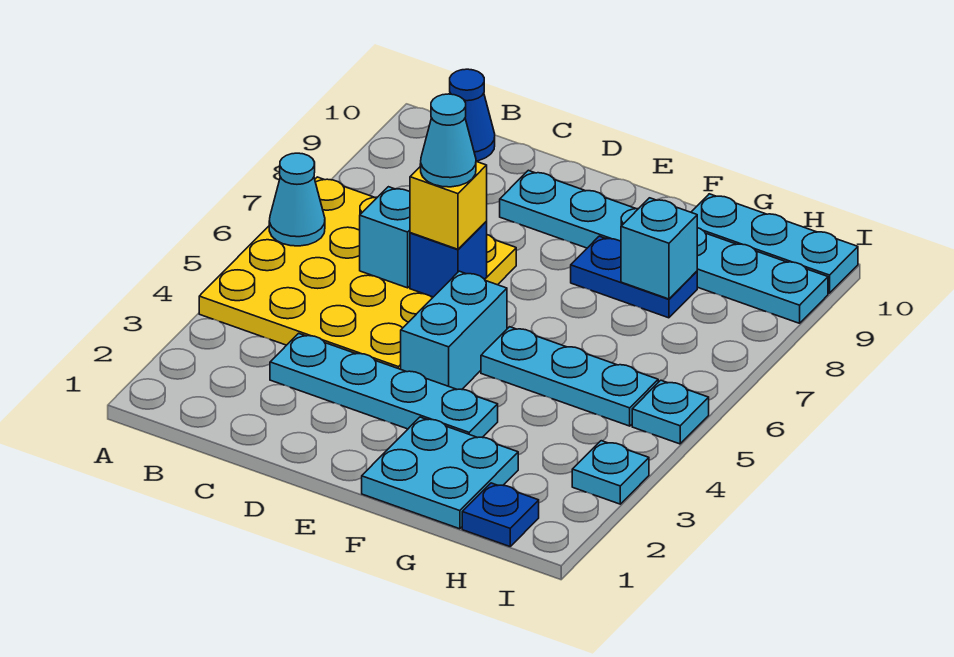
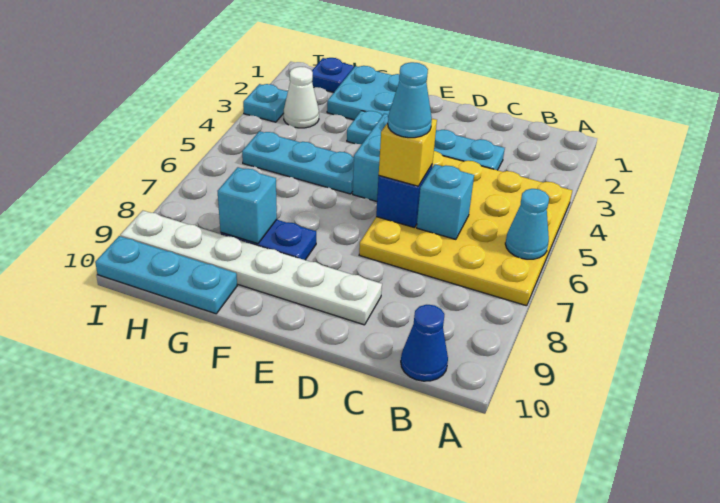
cyan 1x6 plate [500,170,828,323] -> white 1x6 plate [120,211,382,325]
none -> white 1x1 cone [284,67,319,128]
cyan 1x1 plate [632,380,709,444] -> none

